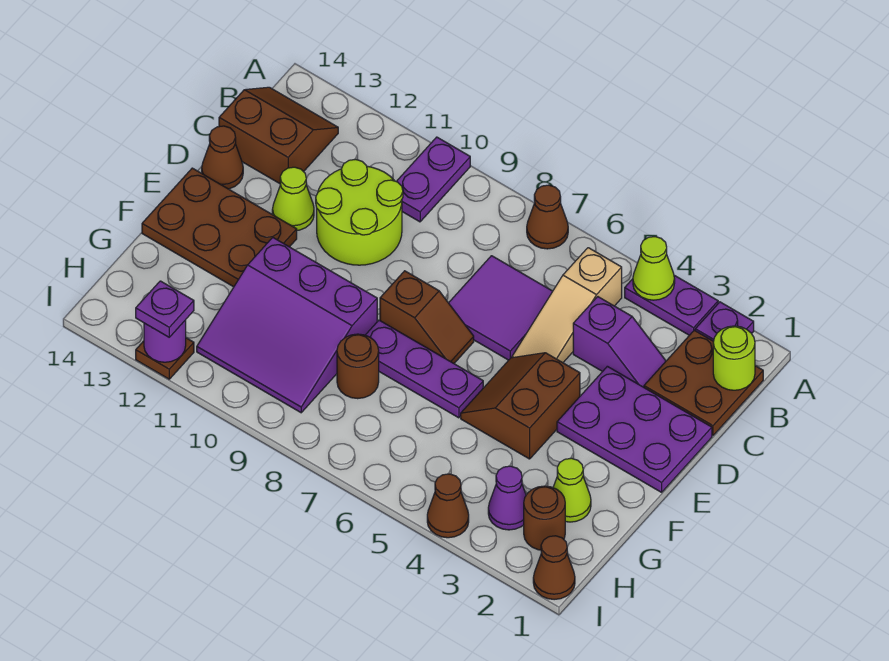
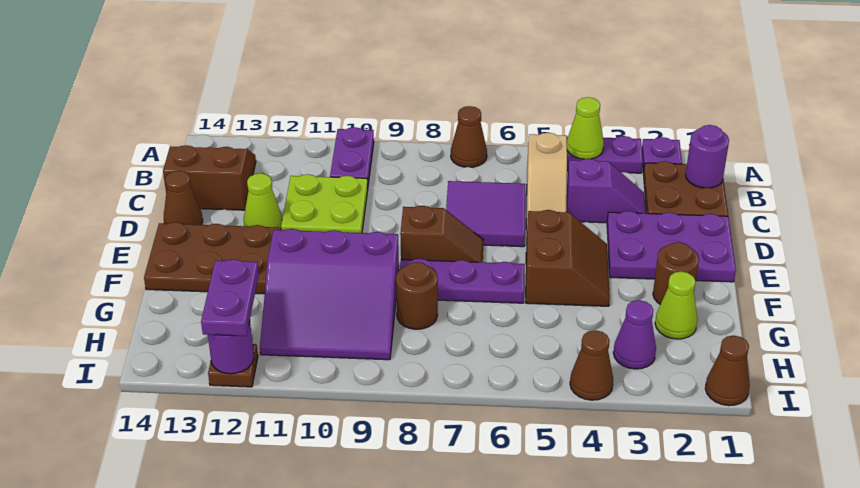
lime 1x1 round brick [713,326,755,390] -> purple 1x1 round brick [685,125,729,188]
lime 2x2 round brick [316,159,403,265] -> lime 2x2 plate [281,174,368,233]
brown 2x2 slope [461,353,580,459] -> brown 2x2 slope turned to [526,210,610,306]
brown 1x1 round brick [524,486,565,550] -> brown 1x1 round brick moved to [653,242,699,304]
purple 1x1 plate [136,281,194,337] -> purple 1x2 plate [201,259,259,336]

